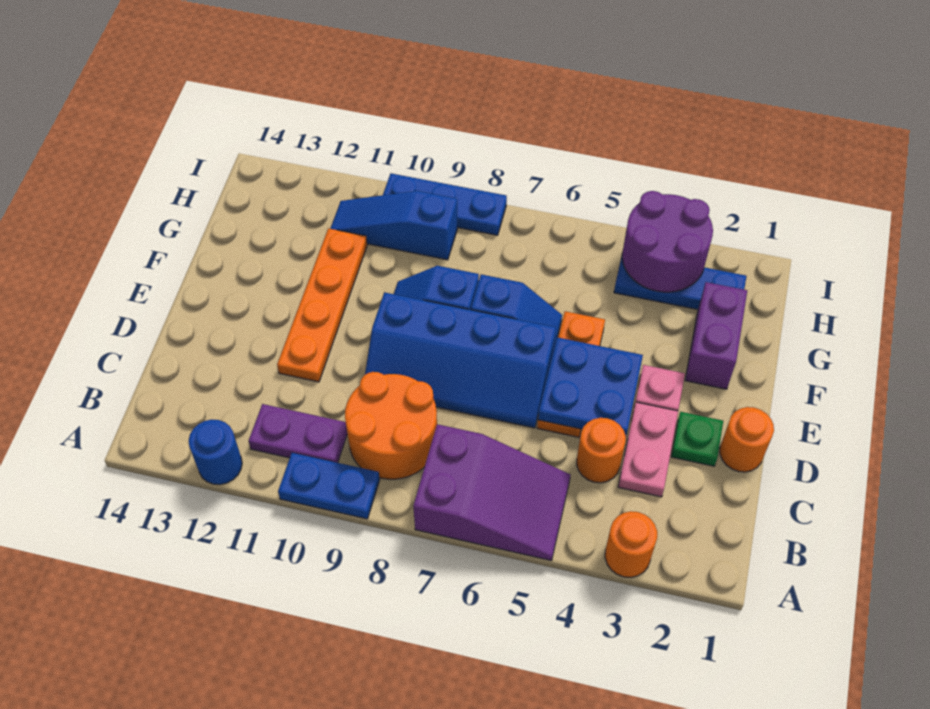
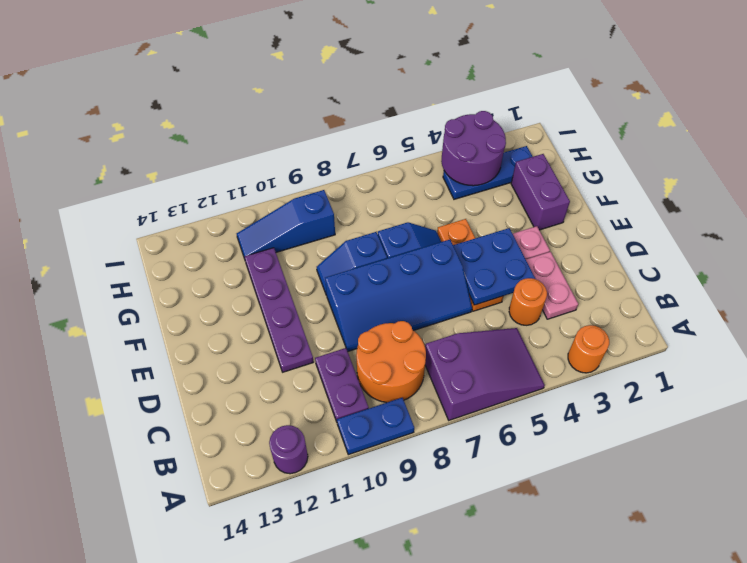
blue 1x1 round brick [189,420,242,485] -> purple 1x1 round brick [269,425,308,474]
purple 1x2 plate [249,404,347,463] -> purple 1x2 plate turned to [315,348,369,422]
orange 1x1 round brick [720,407,774,472] -> none
green 1x1 plate [671,412,723,466] -> none
orange 1x4 plate [277,228,367,382] -> purple 1x4 plate [244,248,314,372]
blue 1x3 plate [383,173,507,235] -> none

